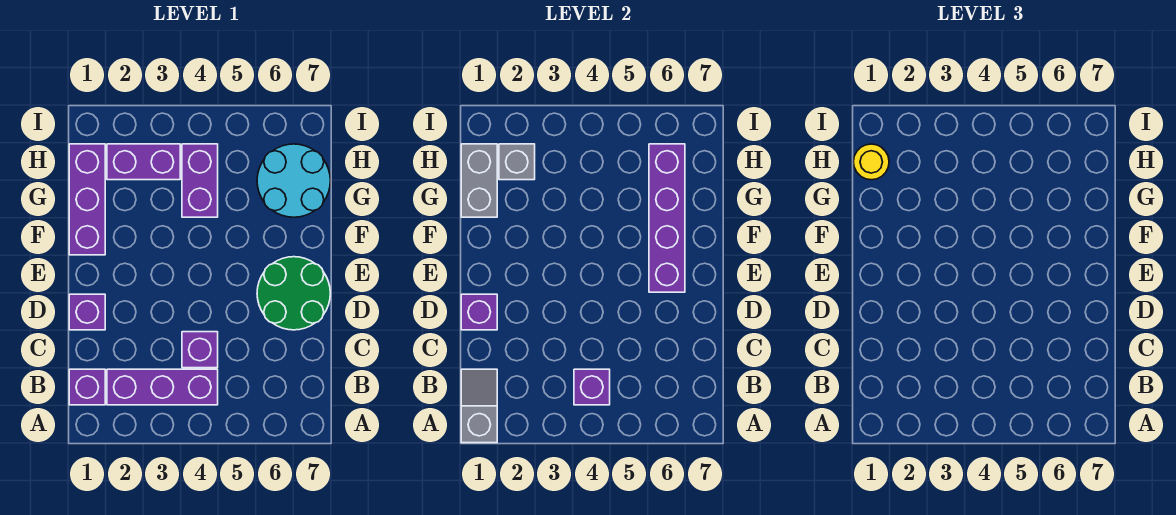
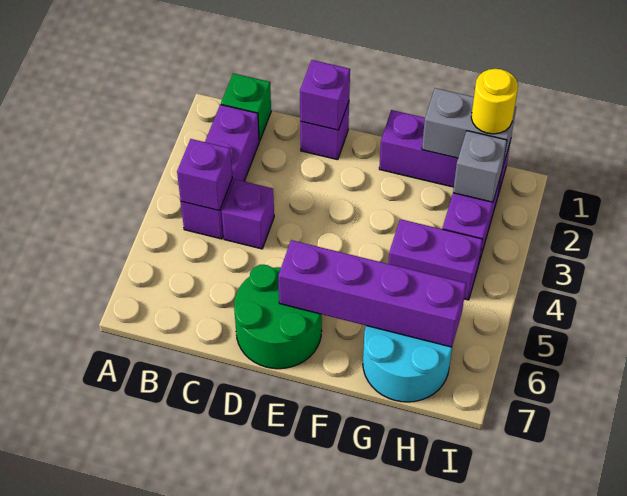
grey 1x2 slope [461,369,497,443] -> none
purple 1x1 brick [69,369,105,405] -> green 1x1 brick [221,73,271,141]

